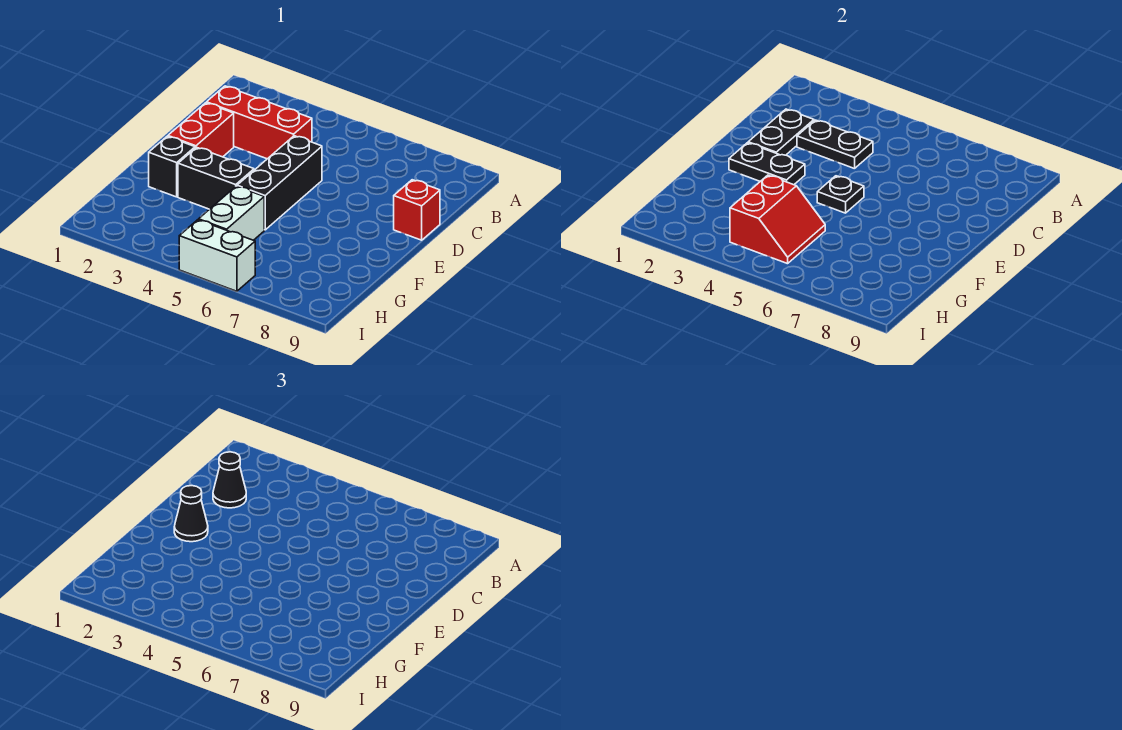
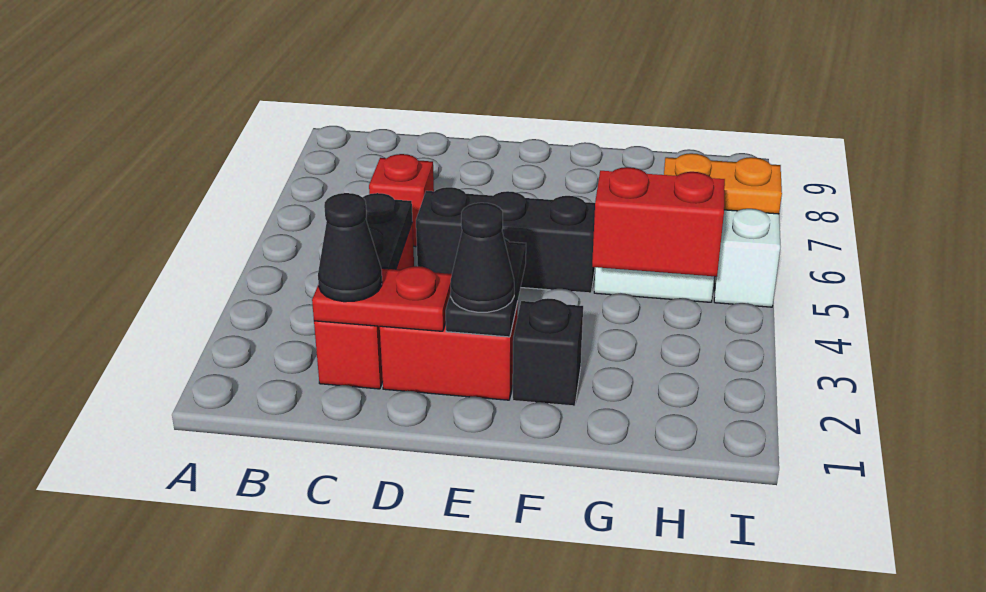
black 1x2 plate [748,109,814,155] -> red 1x2 plate [312,266,452,331]
red 1x1 brick [394,180,440,240] -> red 1x1 brick moved to [369,154,434,247]
black 1x1 plate [817,176,864,213] -> none
black 1x2 brick [178,147,254,209] -> none
none -> orange 1x2 plate [664,153,782,214]

